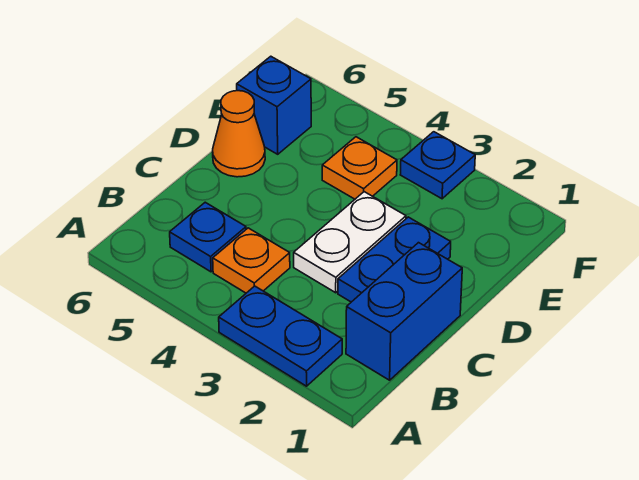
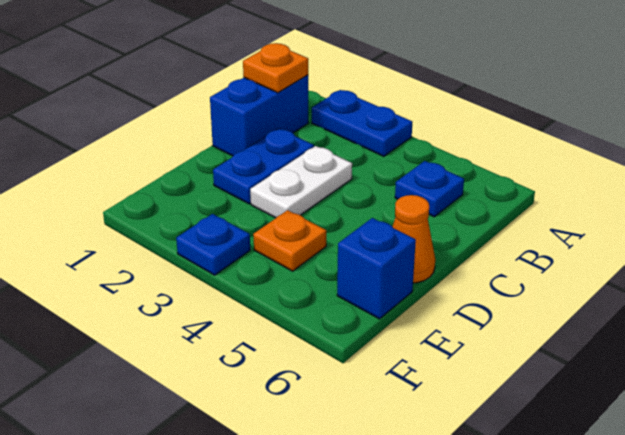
orange 1x1 plate [213,228,290,293] -> orange 1x1 plate moved to [243,43,308,93]

